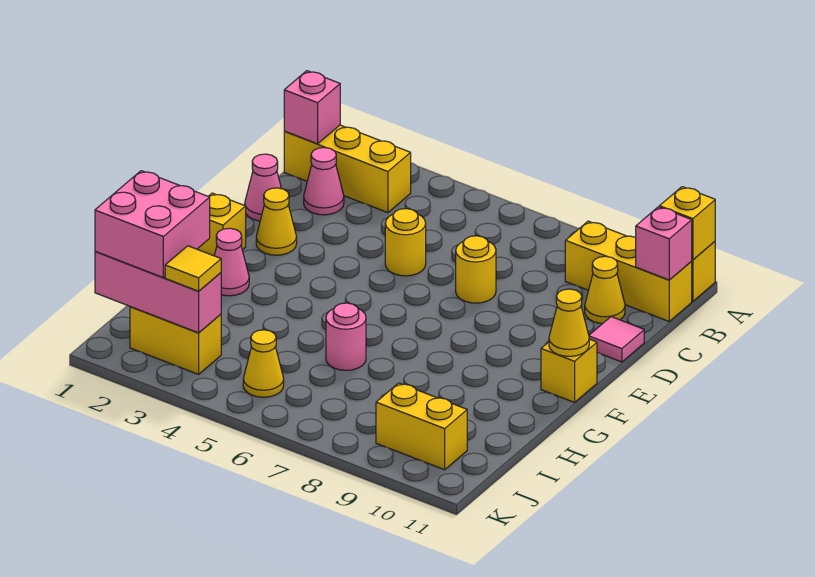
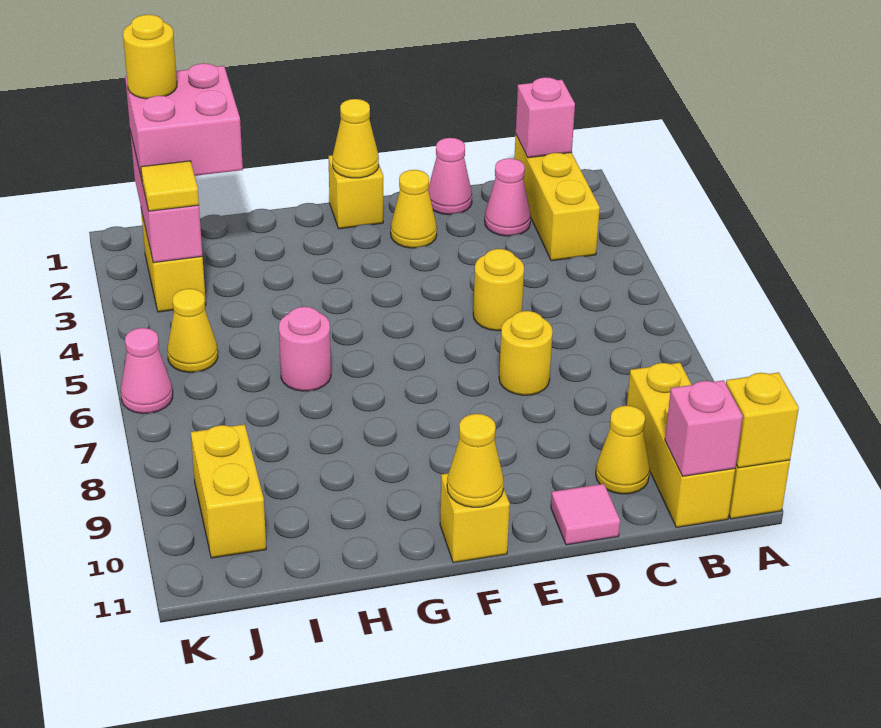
none -> yellow 1x1 cone [333,99,379,178]
pink 1x1 cone [214,228,249,296] -> pink 1x1 cone moved to [121,328,173,414]
none -> yellow 1x1 round brick [123,15,177,99]

